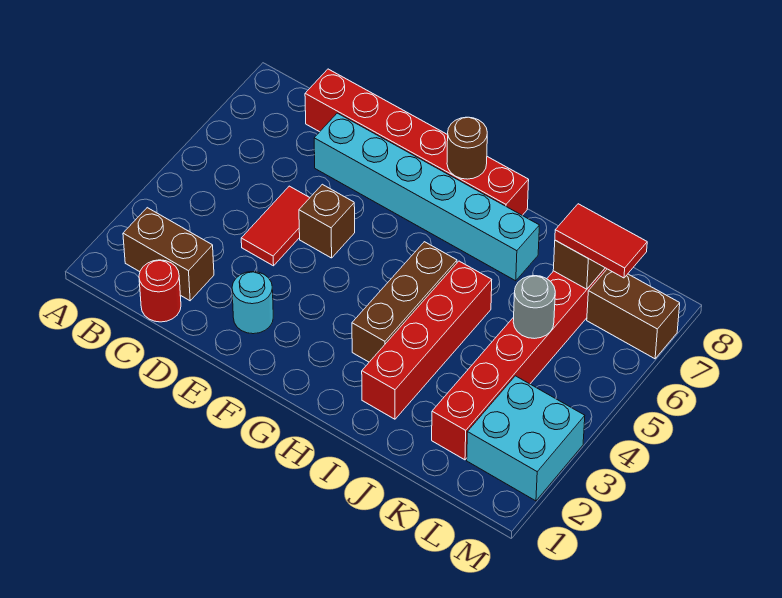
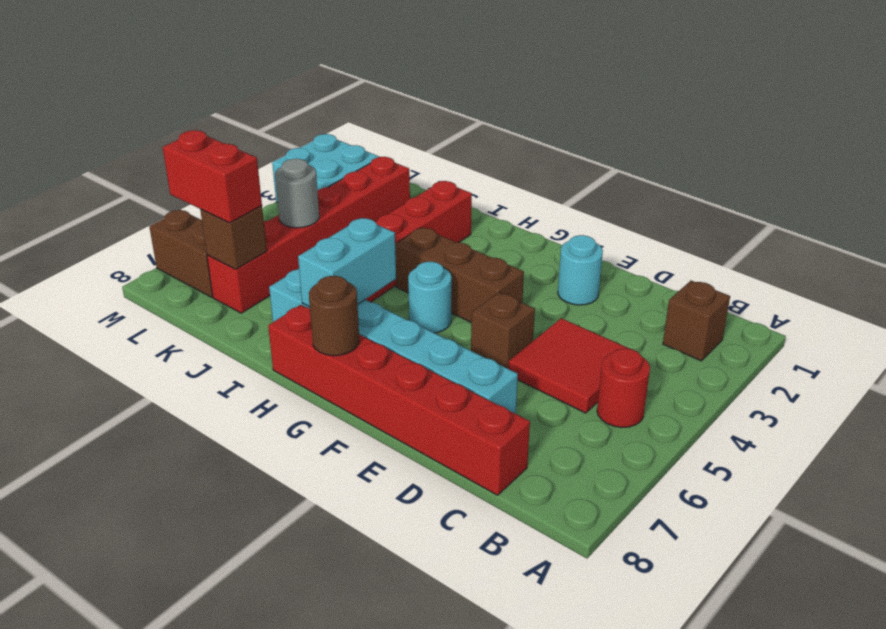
brown 1x2 brick [123,208,214,301] -> brown 1x1 brick [663,281,730,361]
red 1x1 round brick [139,260,181,322] -> red 1x1 round brick moved to [597,349,650,427]
red 1x2 tile [241,186,310,266] -> red 2x2 tile [509,318,629,413]
none -> cyan 1x1 round brick [408,262,452,333]
brown 1x3 brick [352,242,457,362] -> brown 1x3 brick turned to [395,227,524,322]
none -> cyan 1x2 brick [298,218,396,307]
red 1x2 tile [555,204,647,278] -> red 1x2 brick [163,130,262,223]

